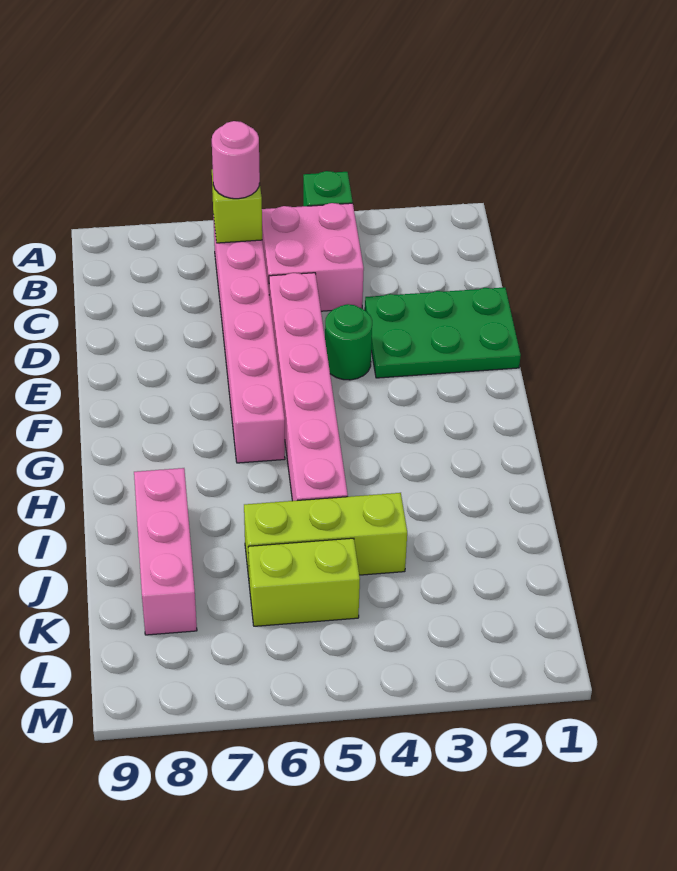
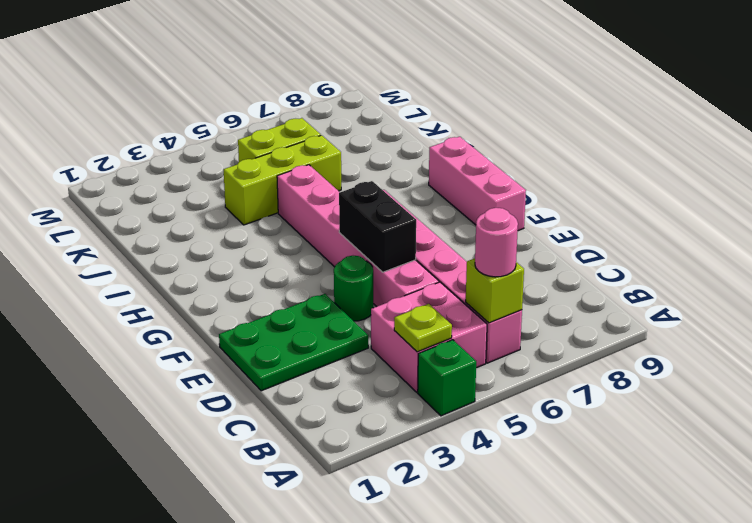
none -> lime 1x1 plate [394,304,452,352]
none -> black 1x2 brick [339,181,416,272]
pink 1x3 brick [134,468,197,635] -> pink 1x3 brick moved to [429,137,526,231]

